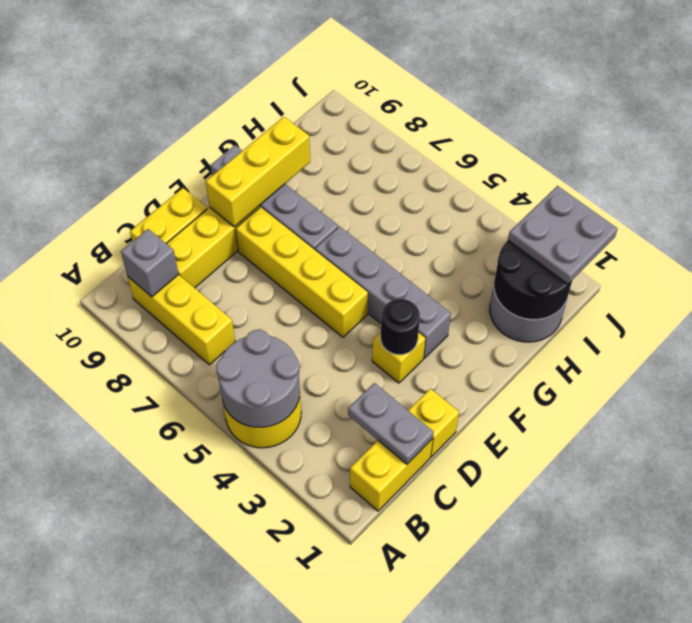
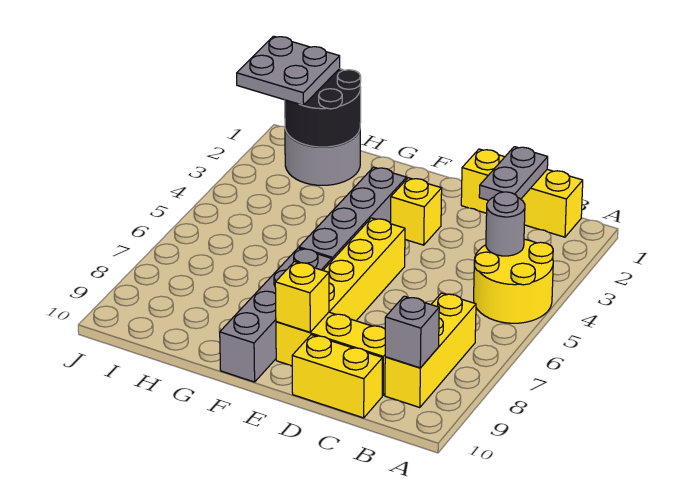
grey 2x2 round brick [216,330,300,428] -> grey 1x1 round brick [486,192,525,256]
black 1x1 round brick [381,299,420,355] -> none
yellow 1x3 brick [206,117,310,227] -> yellow 1x1 brick [275,262,329,332]

